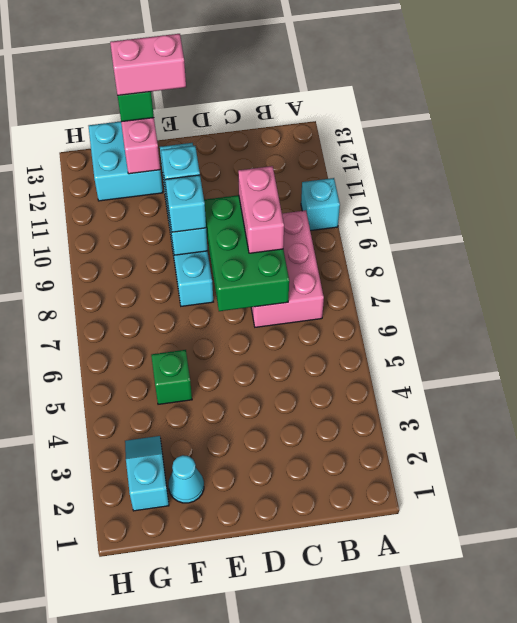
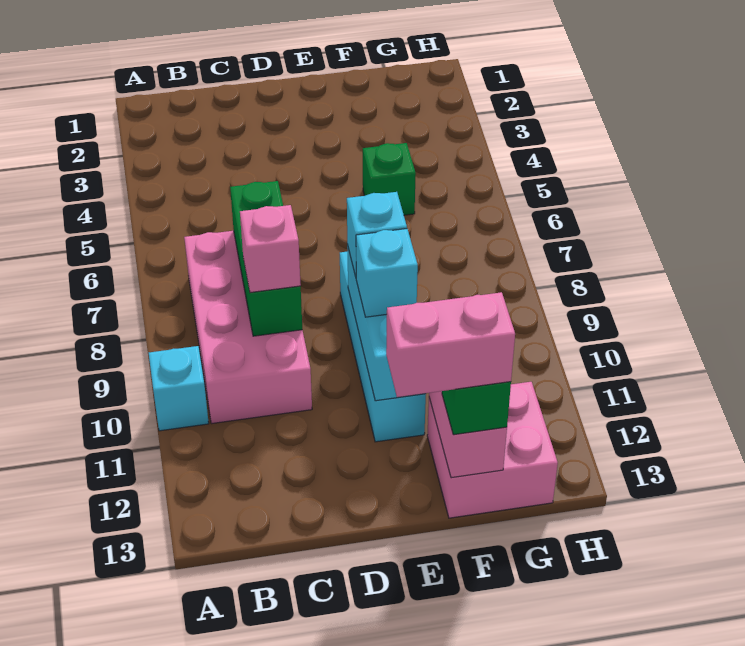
pink 2x3 brick [251,210,324,327] -> pink 2x4 brick [184,231,312,424]
green 2x3 brick [204,195,289,311] -> green 1x3 brick [230,181,302,336]
pink 1x2 brick [238,166,284,253] -> pink 1x1 brick [240,205,301,293]
cyan 1x1 cone [168,455,204,503] -> none
cyan 2x2 brick [89,121,163,201] -> pink 2x2 brick [427,382,558,518]
cyan 1x2 slope [125,436,169,511] -> none

